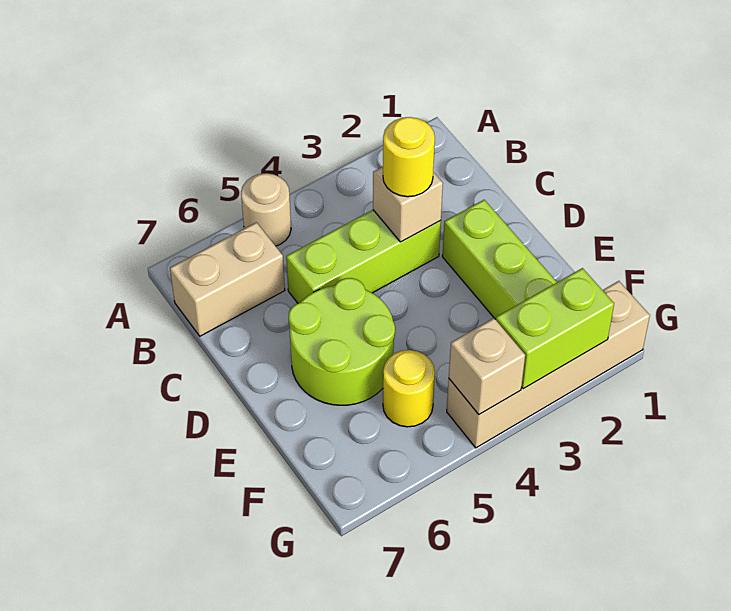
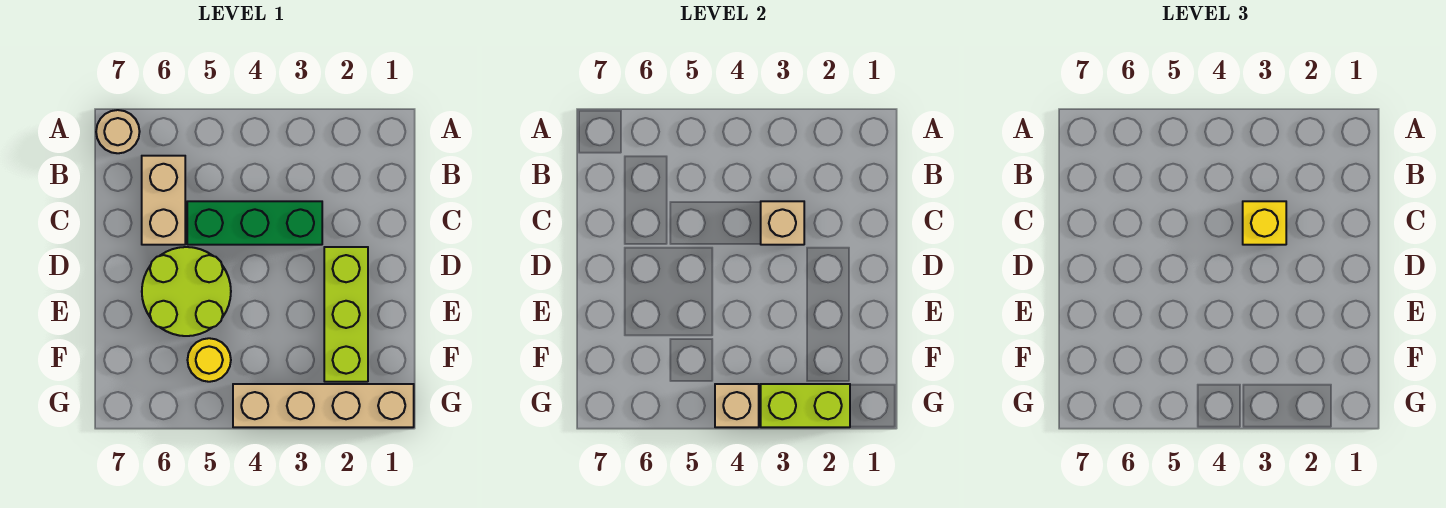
tan 1x1 round brick [241,173,291,246] -> tan 1x1 round brick moved to [96,110,140,153]
tan 1x2 brick [170,222,285,336] -> tan 1x2 brick turned to [142,156,185,245]
lime 1x3 brick [286,210,441,303] -> green 1x3 brick [187,201,322,245]
yellow 1x1 round brick [383,117,435,197] -> yellow 1x1 brick [1243,201,1286,245]

